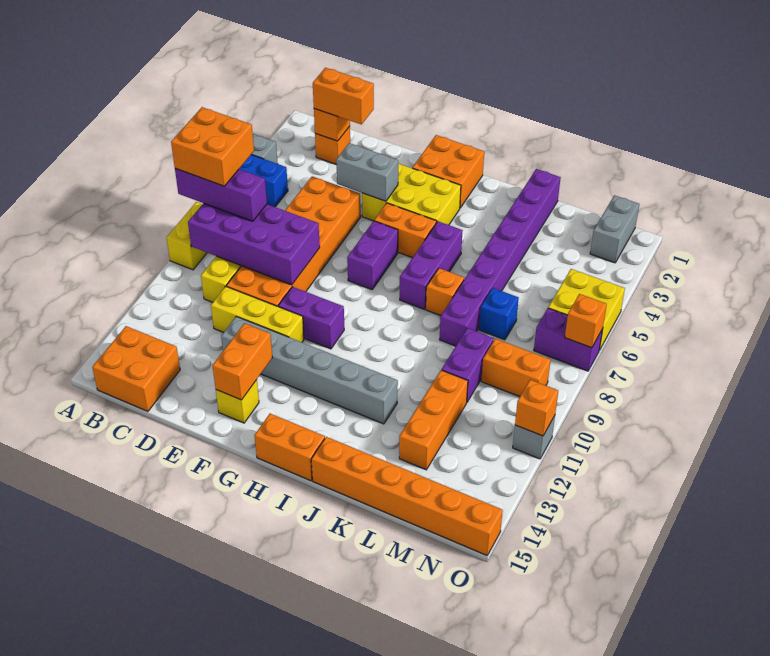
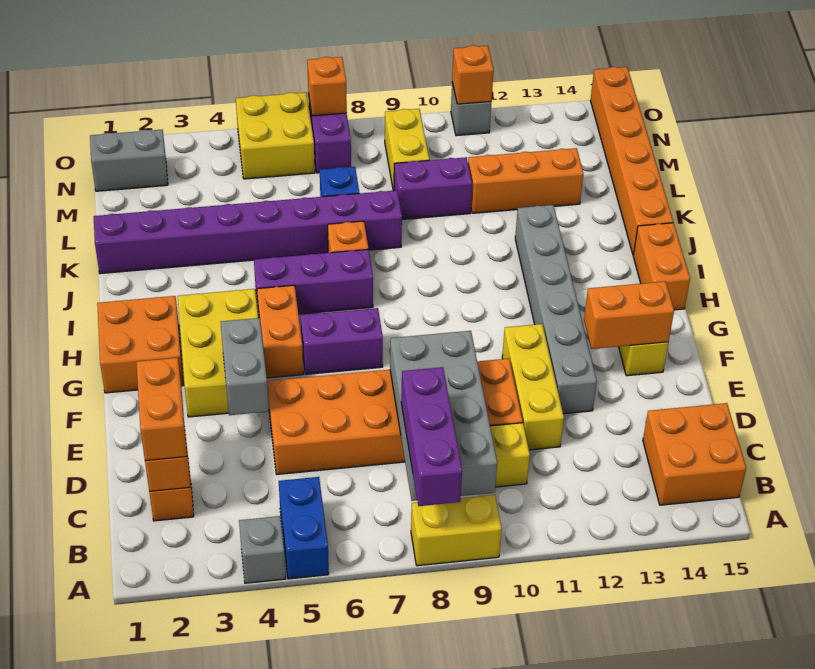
orange 2x2 brick [171,107,254,186] -> none
purple 2x4 brick [188,203,320,285] -> grey 2x4 brick [390,331,497,501]
purple 1x2 brick [278,287,344,349] -> none
orange 1x2 brick [481,339,551,397] -> yellow 1x2 brick [385,109,429,191]

